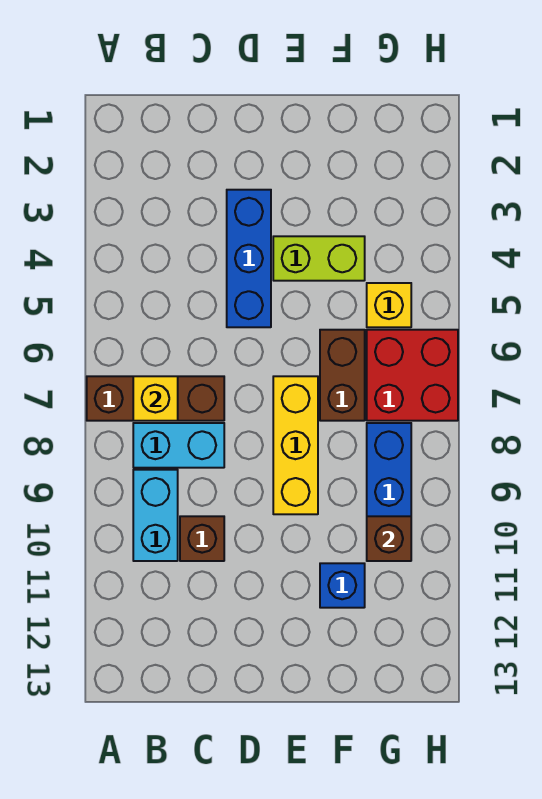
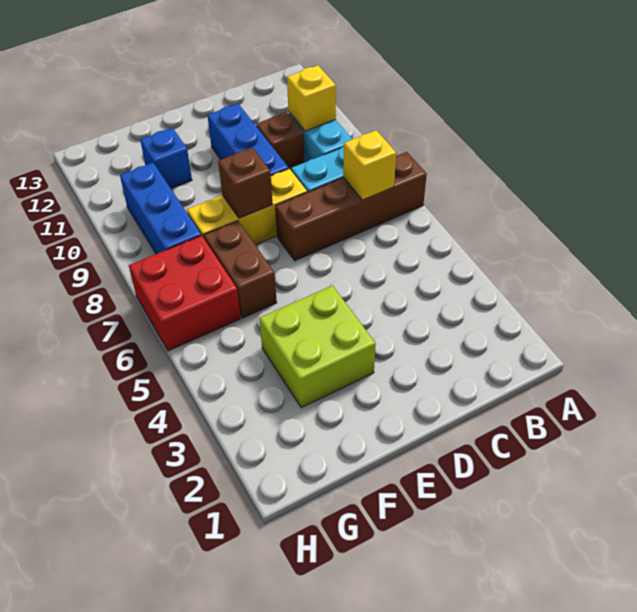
brown 1x3 brick [87,376,224,421] -> brown 1x4 brick [275,152,427,261]
blue 1x3 brick [227,190,271,327] -> blue 1x3 brick moved to [207,104,289,176]
lime 1x2 brick [273,236,365,281] -> lime 2x2 brick [259,286,376,408]
yellow 1x3 brick [273,376,318,514] -> yellow 1x3 brick turned to [187,169,307,245]
yellow 1x1 brick [367,283,411,327] -> yellow 1x1 brick moved to [287,65,336,131]
brown 1x1 brick [367,516,411,561] -> brown 1x1 brick moved to [218,148,273,218]

